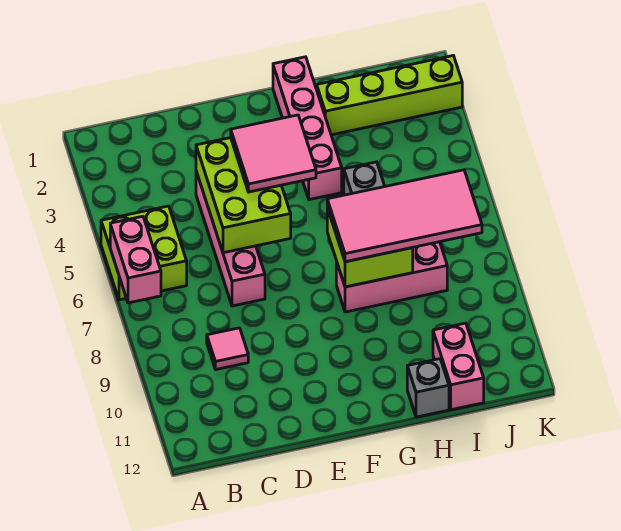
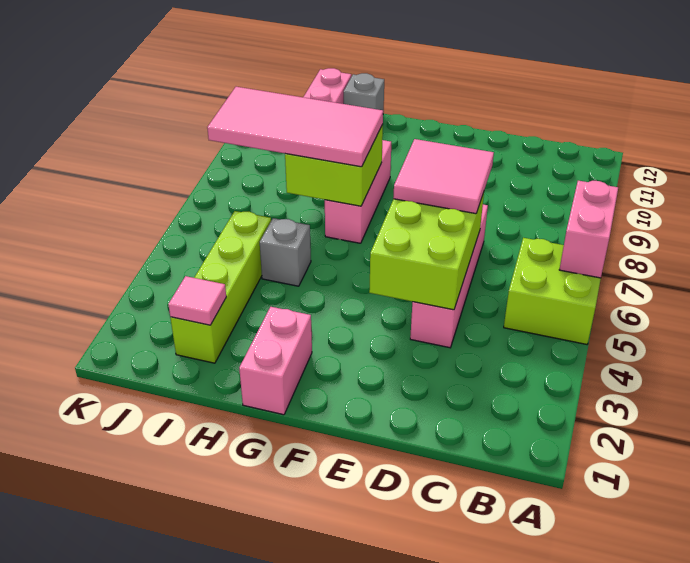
pink 1x1 tile [207,328,248,369] -> pink 1x1 tile moved to [168,276,226,325]
pink 2x2 tile [231,115,316,192] -> pink 2x2 tile moved to [393,139,494,214]
pink 1x4 brick [273,57,342,200] -> pink 1x2 brick [239,307,312,415]
pink 1x3 brick [336,242,447,312] -> pink 1x3 brick turned to [325,140,391,243]
lime 1x4 brick [317,56,462,135] -> lime 1x4 brick turned to [170,211,271,363]

